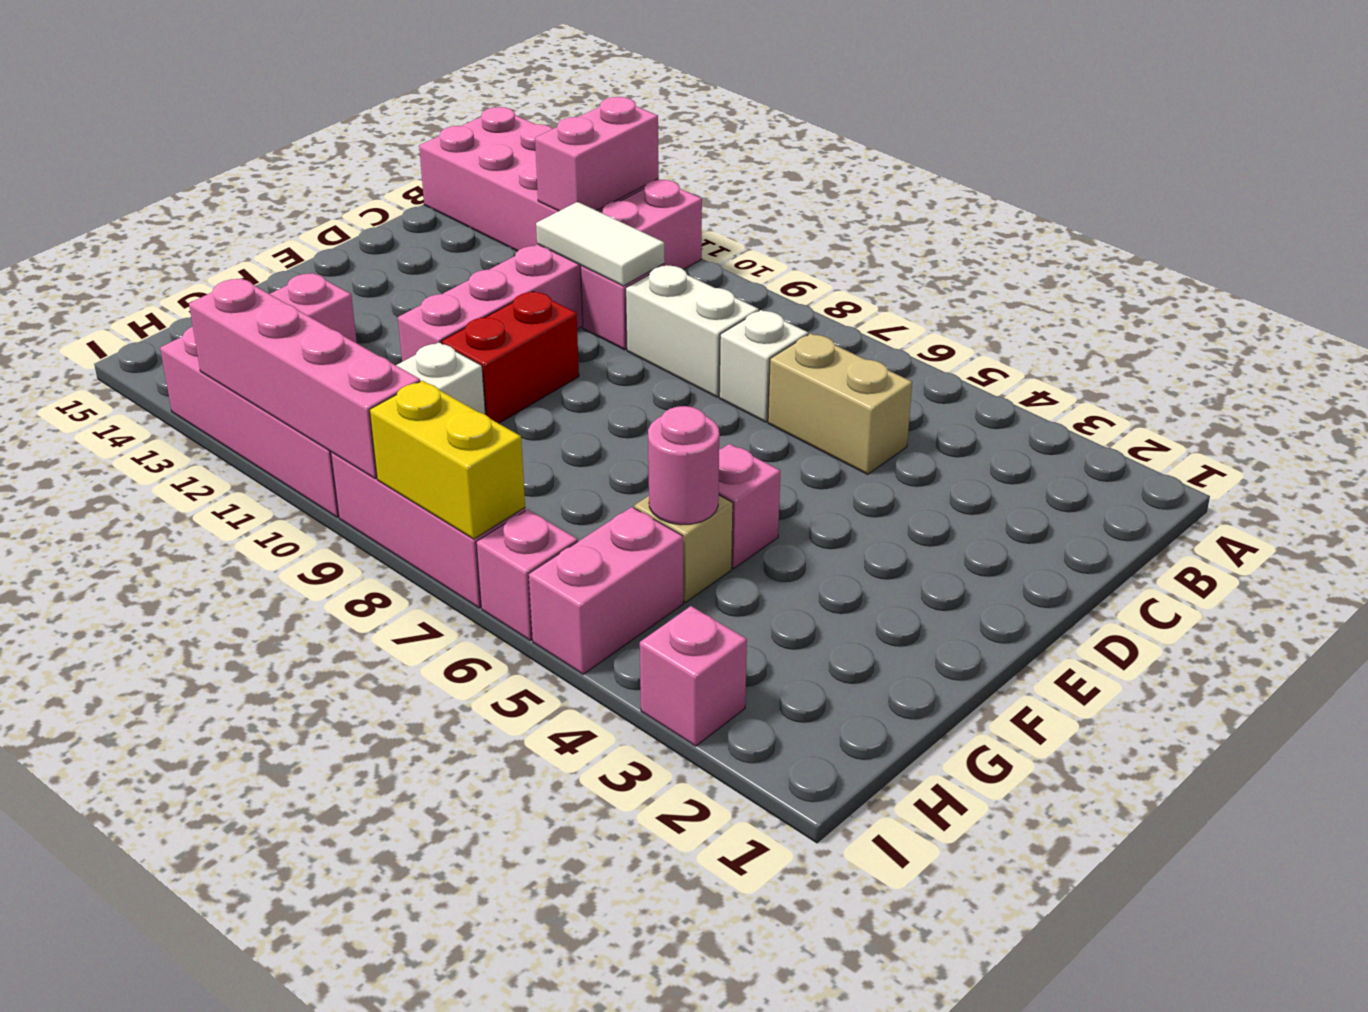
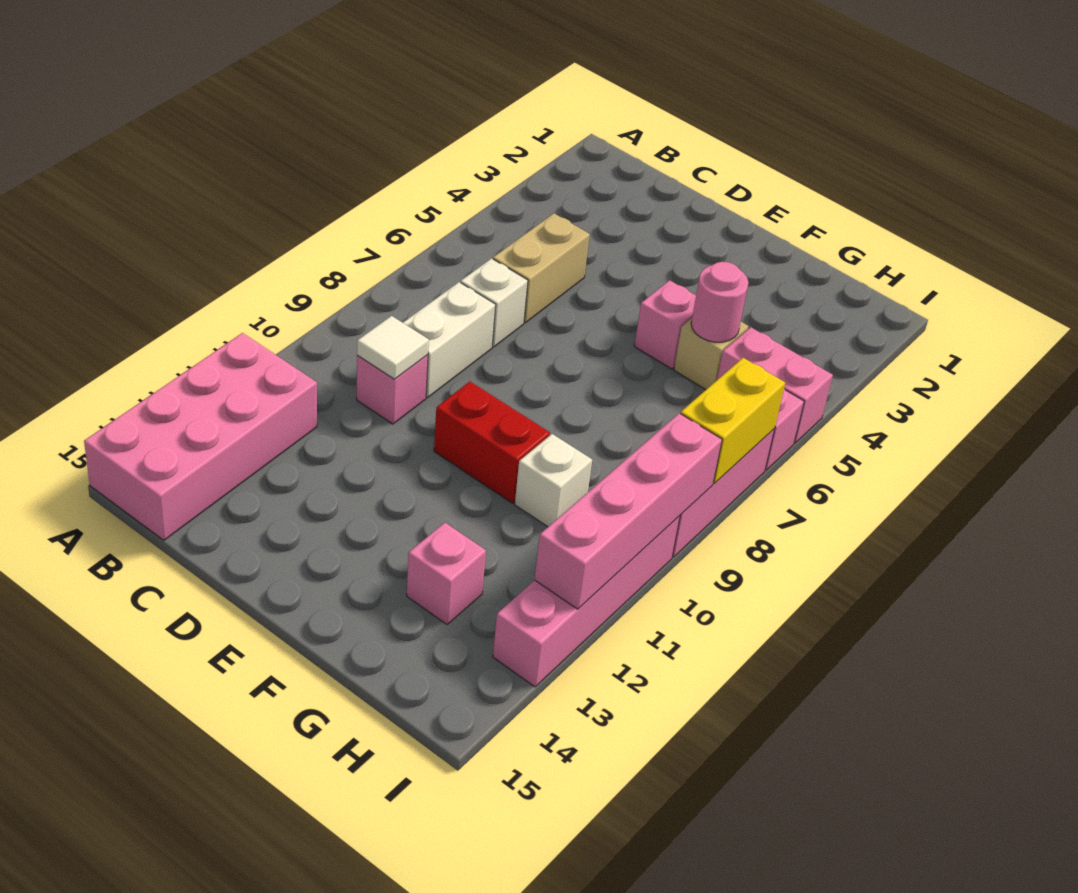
pink 1x6 brick [398,180,702,362] -> none
pink 1x2 brick [535,97,659,211] -> none
white 1x2 tile [536,202,665,286] -> white 1x1 tile [357,316,429,379]
pink 1x1 brick [640,606,747,746] -> none

